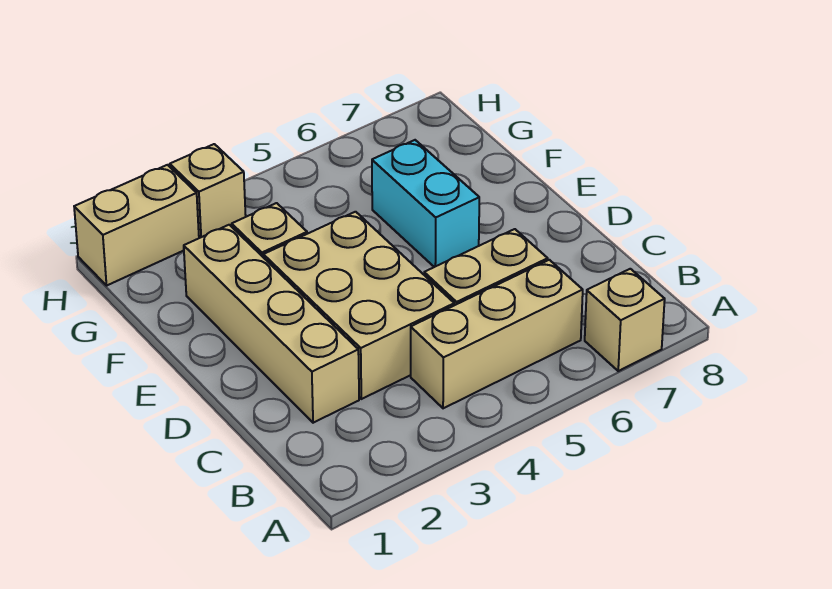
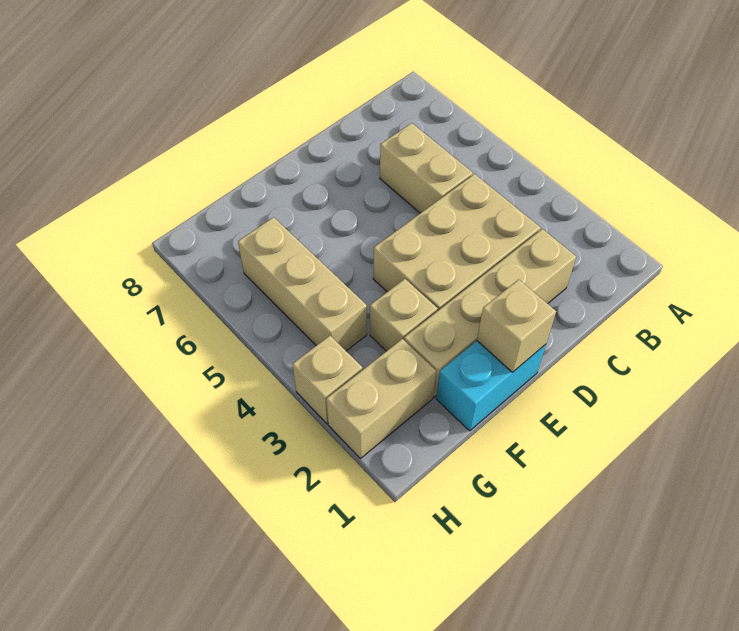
tan 1x1 brick [585,269,665,371] -> tan 1x1 brick moved to [477,279,556,372]
tan 1x3 brick [411,260,583,408] -> tan 1x3 brick moved to [238,217,367,351]
cyan 1x2 brick [372,140,479,267] -> cyan 1x2 brick moved to [436,341,546,431]
tan 1x2 brick [74,165,199,285] -> tan 1x2 brick turned to [326,339,436,459]

